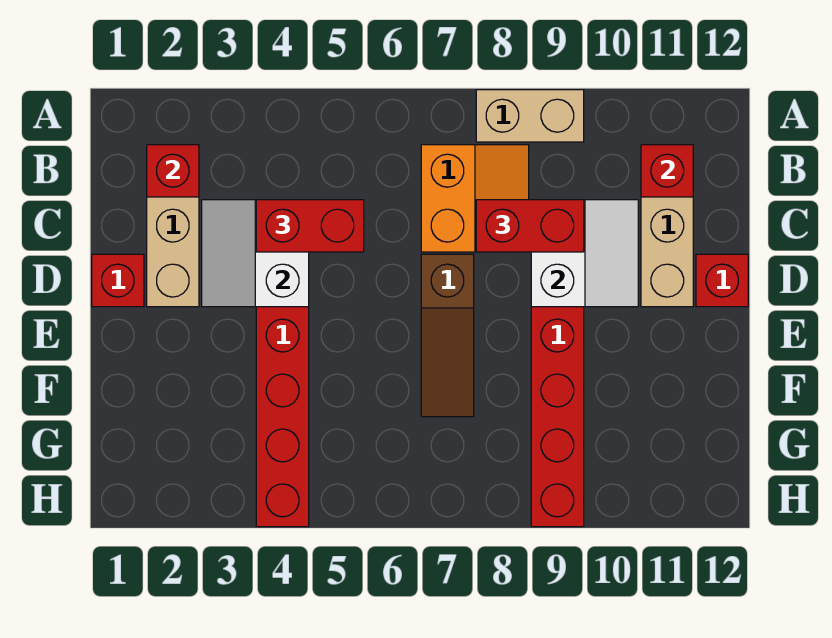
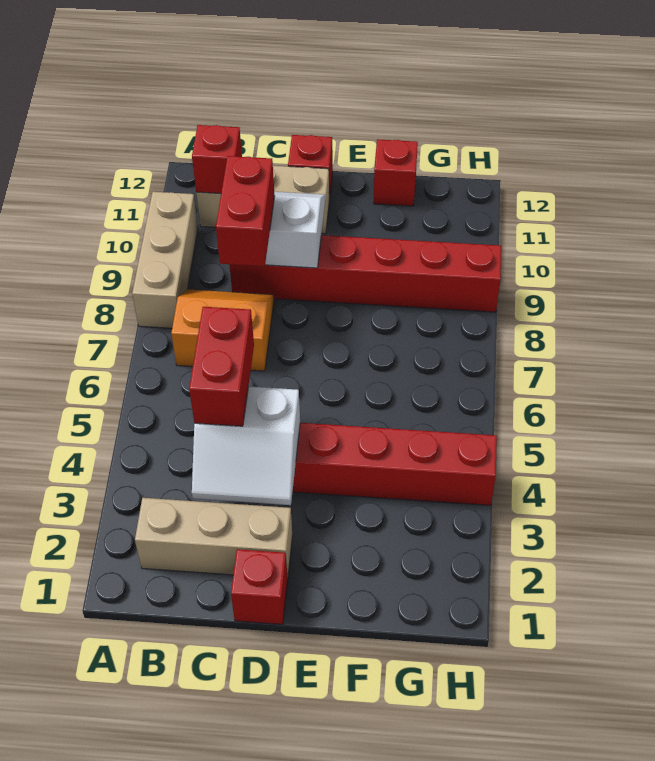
tan 1x2 brick [476,90,584,142] -> tan 1x3 brick [132,192,198,328]
red 1x1 brick [147,145,199,197] -> red 1x1 brick moved to [374,139,418,206]
brown 1x3 slope [421,254,474,417] -> none

